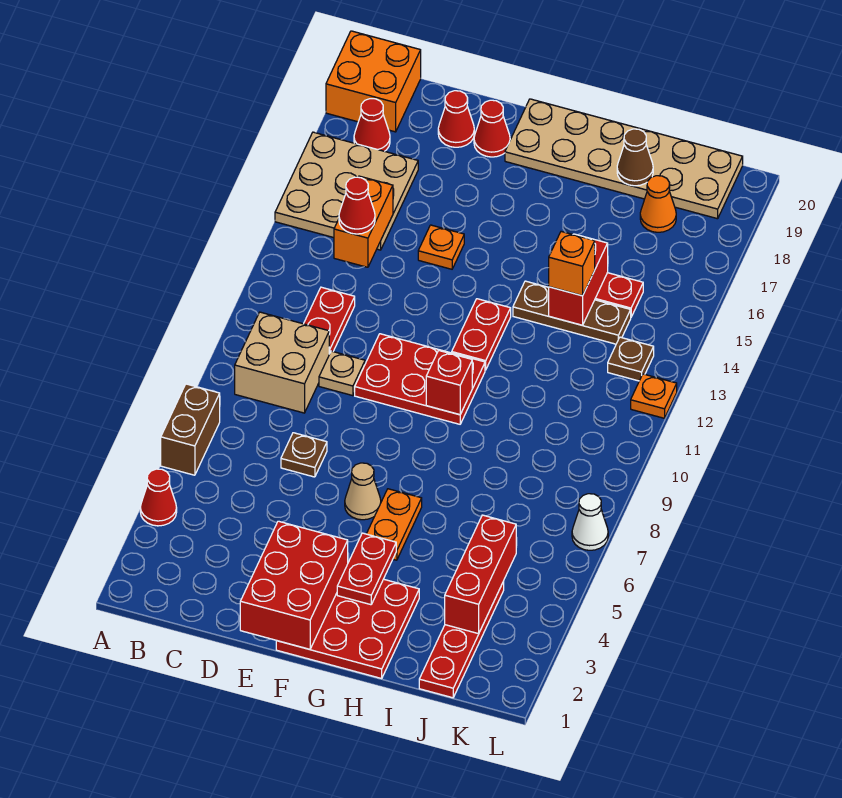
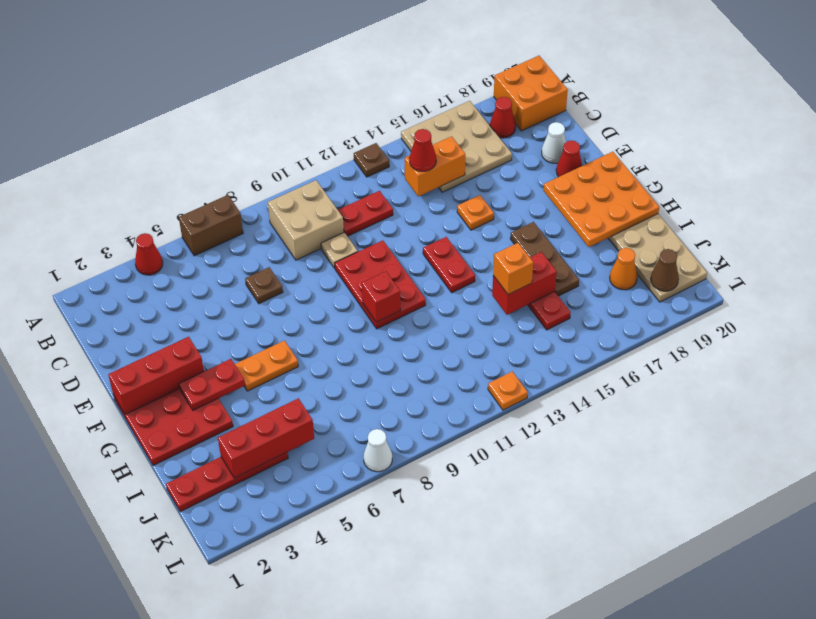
red 1x1 cone [438,91,474,147] -> white 1x1 cone [542,122,566,163]
red 2x3 brick [240,521,348,649] -> red 1x3 brick [108,337,204,414]
tan 1x1 cone [345,463,381,520] -> none
none -> orange 3x3 plate [543,152,659,247]
red 1x2 plate [452,299,511,370] -> red 1x2 plate turned to [423,237,475,293]
brown 1x3 plate [513,281,631,344] -> brown 1x3 plate moved to [510,222,579,296]
brown 1x1 cone [617,129,653,186] -> brown 1x1 cone moved to [651,249,679,291]
brown 1x1 plate [608,337,654,381] -> brown 1x1 plate moved to [354,143,389,177]

